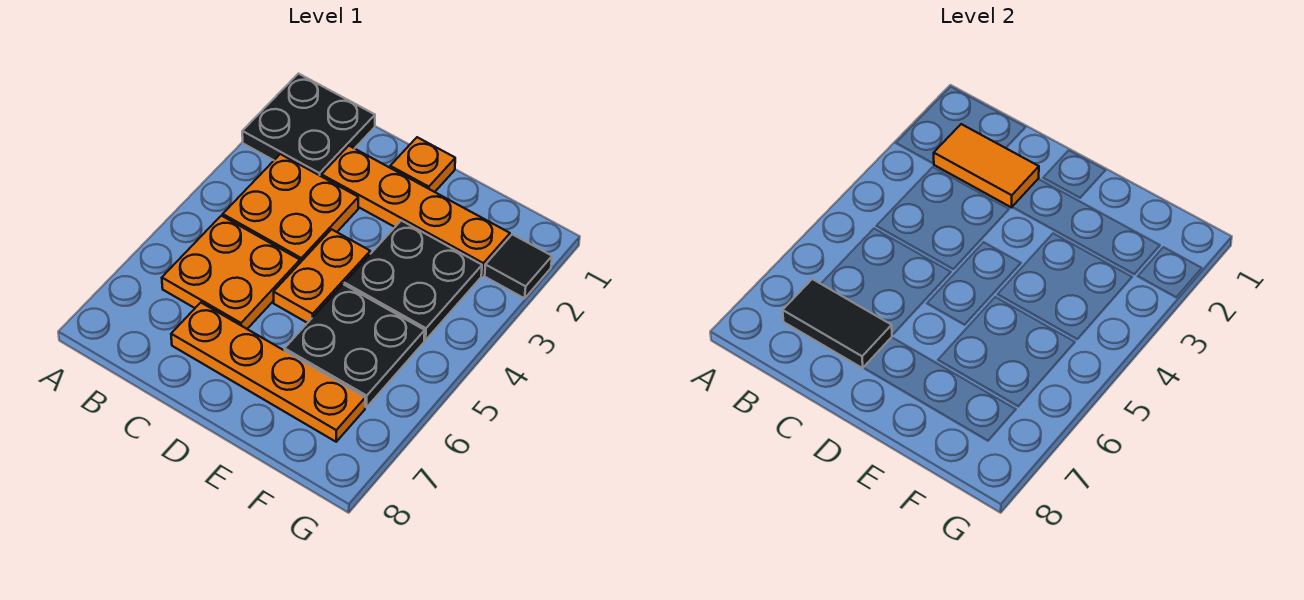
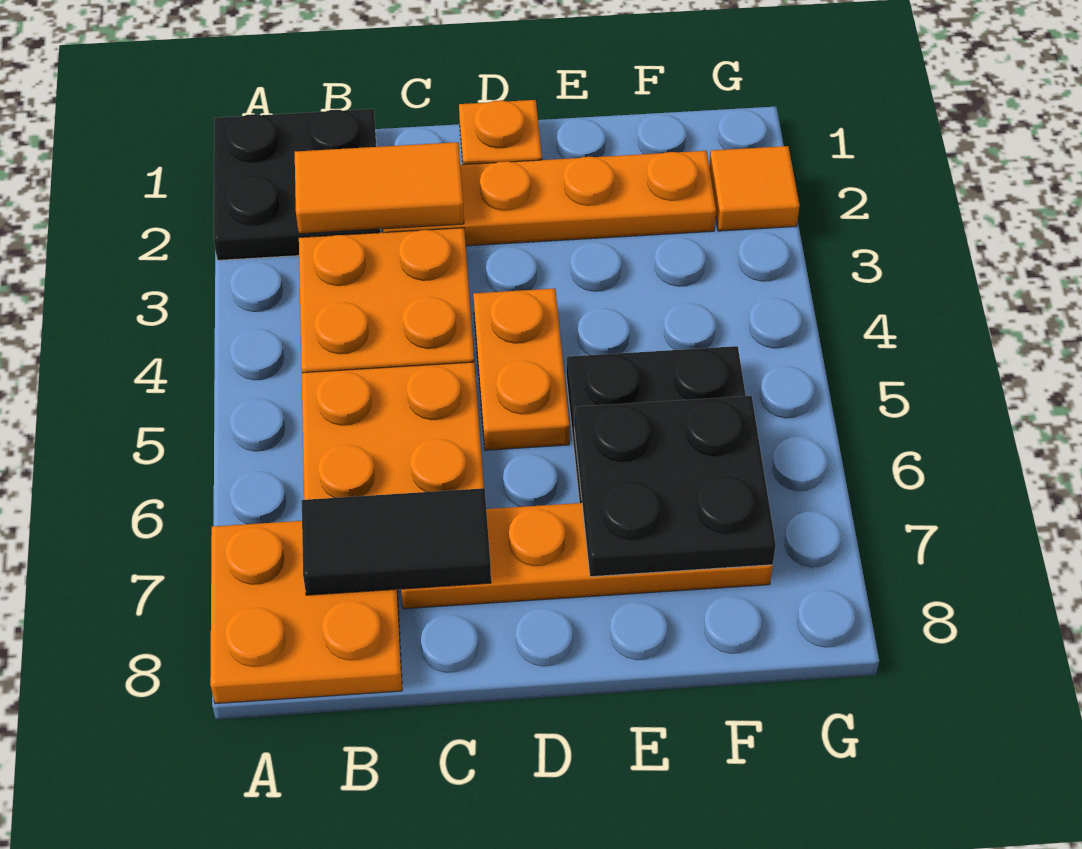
none -> orange 2x2 plate [210,521,402,704]
black 2x2 plate [344,221,482,340] -> black 2x2 plate moved to [574,396,776,577]
black 1x1 tile [485,234,552,298] -> orange 1x1 tile [709,146,800,231]

